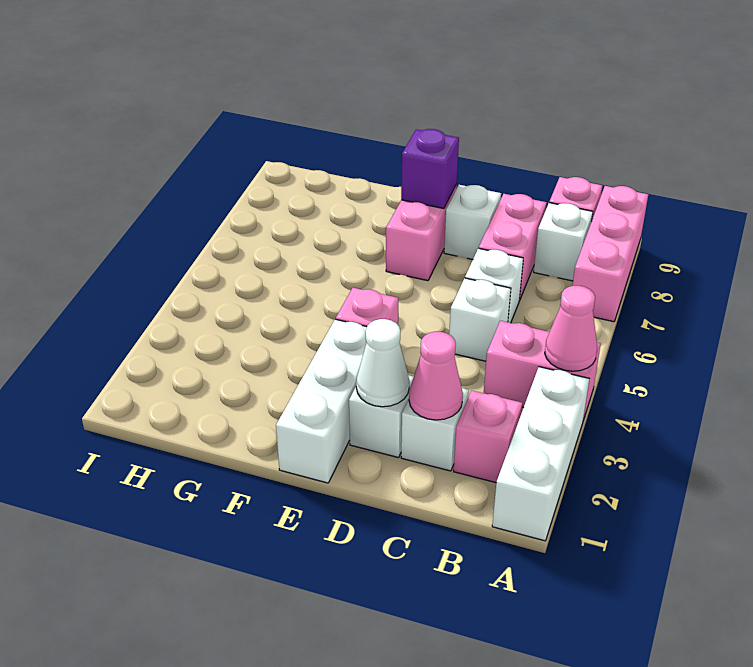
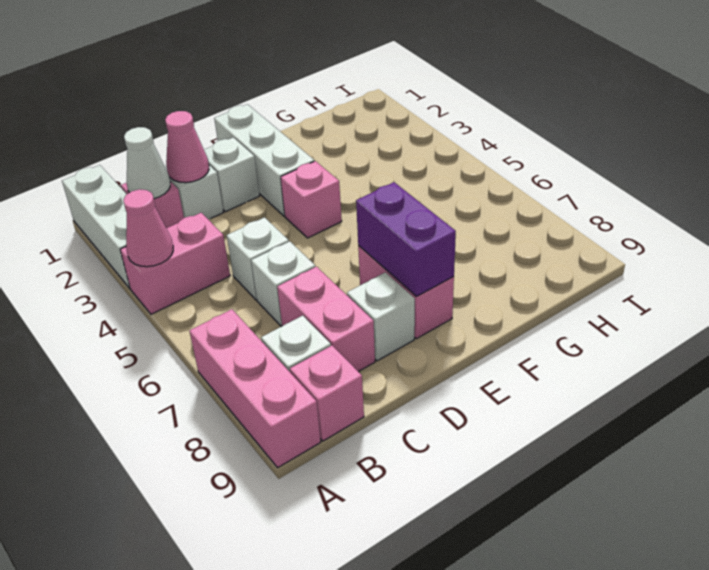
white 1x1 cone [356,319,409,407] -> white 1x1 cone moved to [124,127,170,199]
purple 1x1 brick [401,129,459,209] -> purple 1x2 brick [356,182,456,296]

